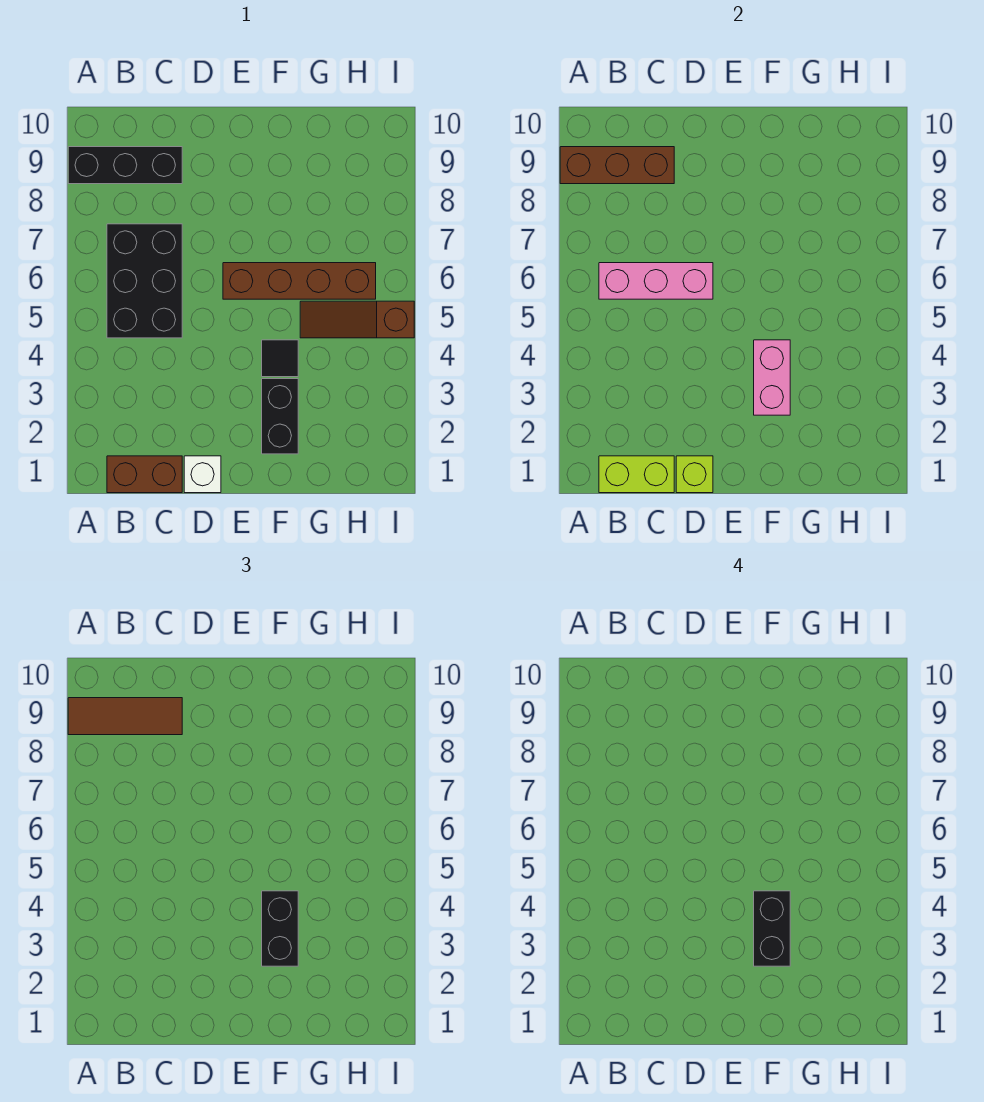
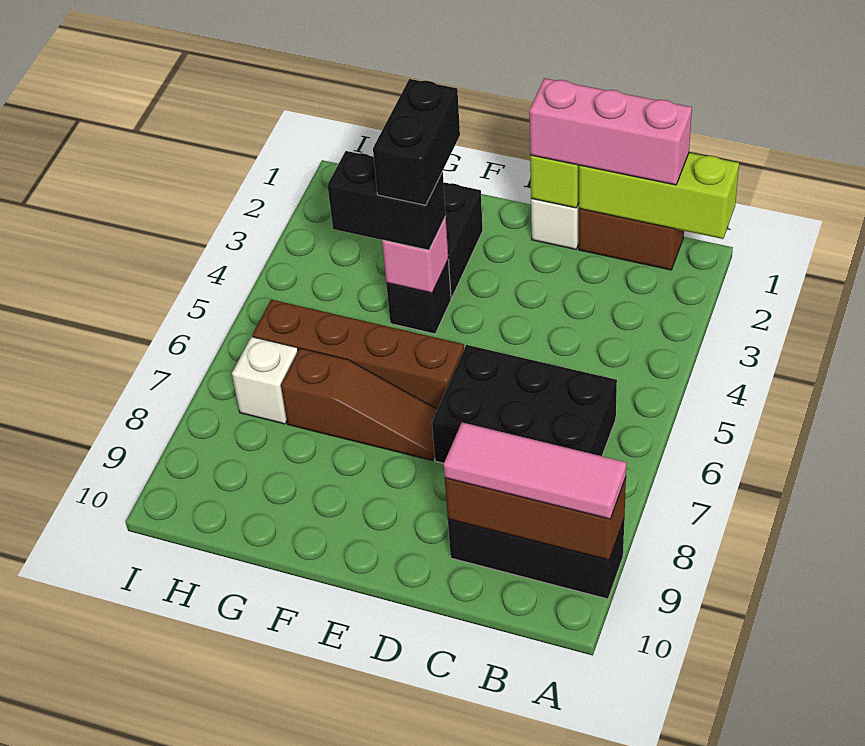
brown 1x3 tile [68,698,182,735] -> pink 1x3 tile [444,422,626,519]
lime 1x2 brick [599,456,674,493] -> lime 1x3 brick [579,153,739,239]
black 2x3 brick [107,224,182,338] -> black 2x3 brick turned to [432,345,617,463]
pink 1x3 brick [599,263,713,299] -> pink 1x3 brick moved to [529,78,692,185]
pink 1x2 brick [754,340,790,415] -> pink 1x1 brick [382,216,448,293]
black 1x2 brick [262,891,298,966] -> black 1x2 brick turned to [328,151,446,250]
black 1x1 tile [262,340,298,377] -> black 1x1 brick [386,260,451,334]
brown 1x3 slope [300,301,414,338] -> brown 1x3 slope moved to [281,348,437,461]
none -> white 1x1 brick [232,337,298,424]

